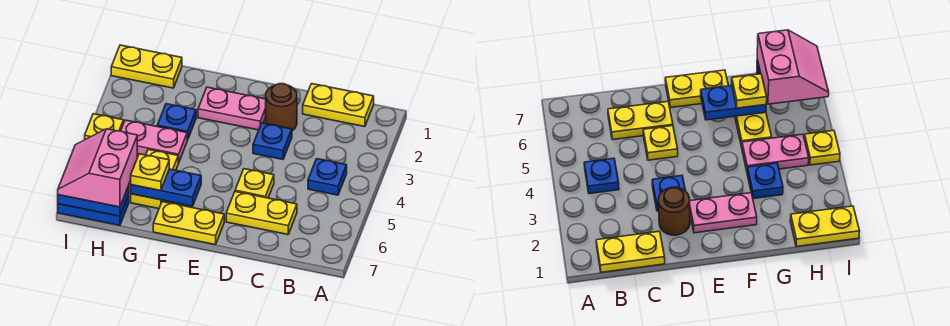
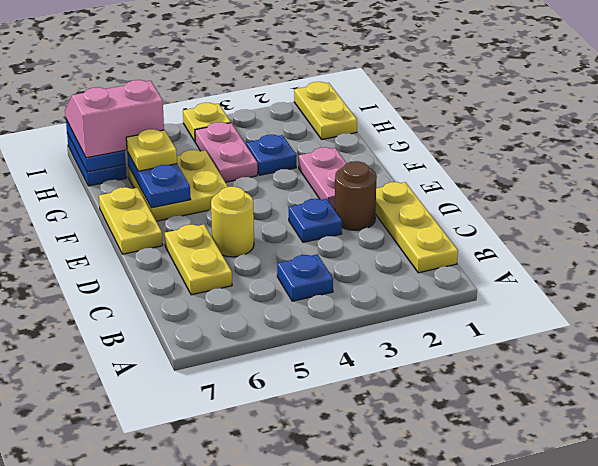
yellow 1x2 plate [303,84,374,127] -> yellow 1x3 plate [375,182,458,273]
yellow 1x1 plate [235,169,274,198] -> yellow 1x1 round brick [211,187,254,257]
yellow 1x2 plate [131,149,178,209] -> yellow 2x2 plate [128,150,228,221]

